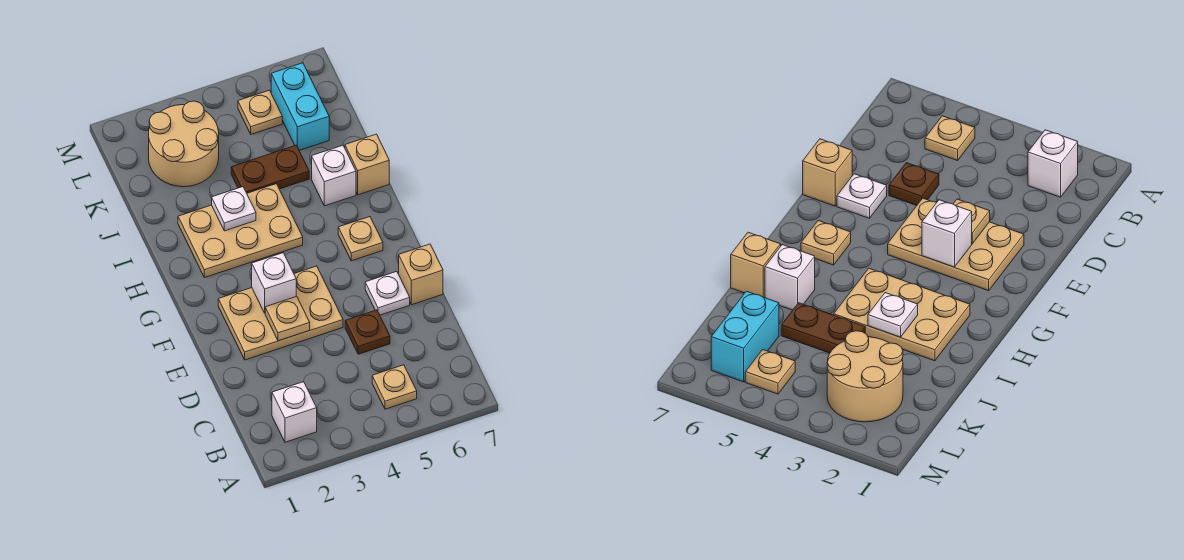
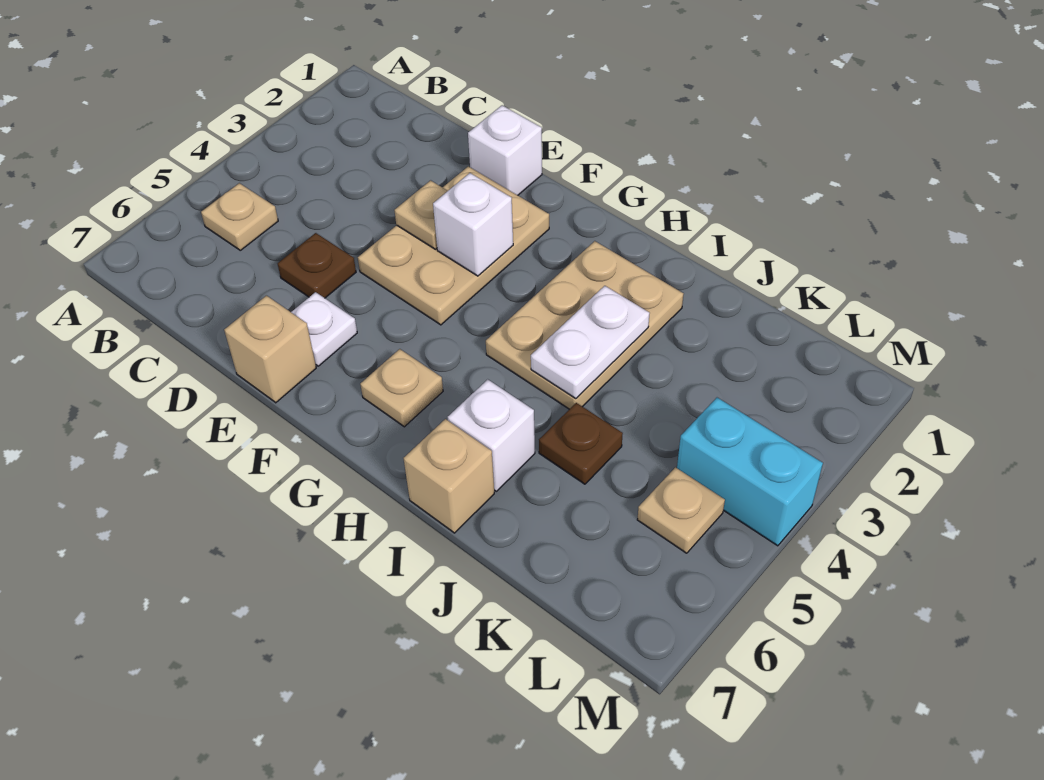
white 1x1 brick [272,382,317,442] -> white 1x1 brick moved to [468,105,542,195]
white 1x1 plate [212,187,256,231] -> white 1x2 plate [531,286,650,399]
brown 1x2 plate [231,145,309,193] -> brown 1x1 plate [539,403,623,484]
tan 2x2 round brick [149,101,219,187] -> none
cyan 1x2 brick [271,63,329,150] -> cyan 1x2 brick moved to [677,398,823,546]

